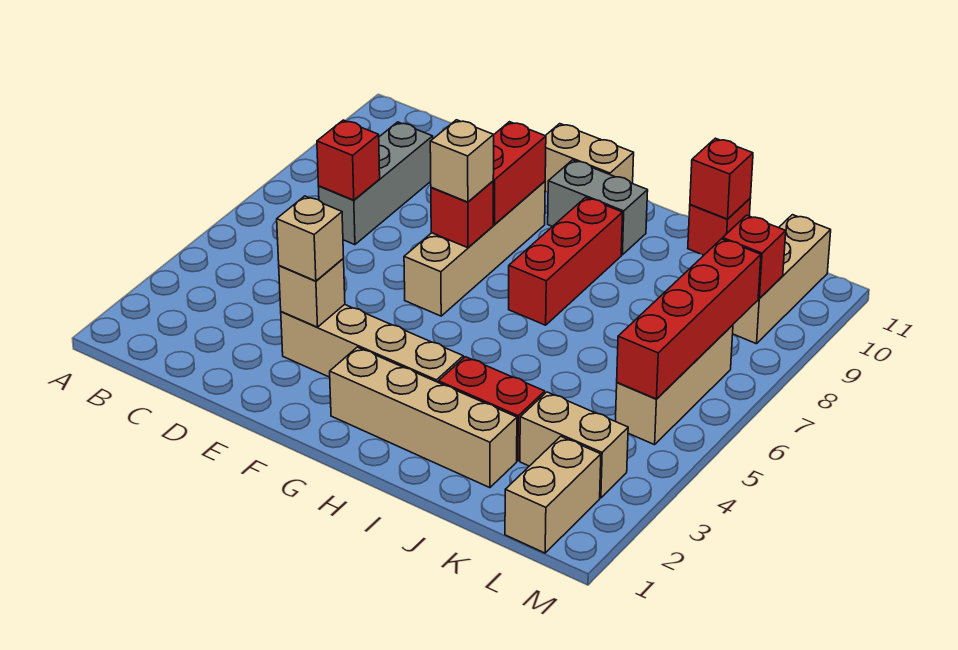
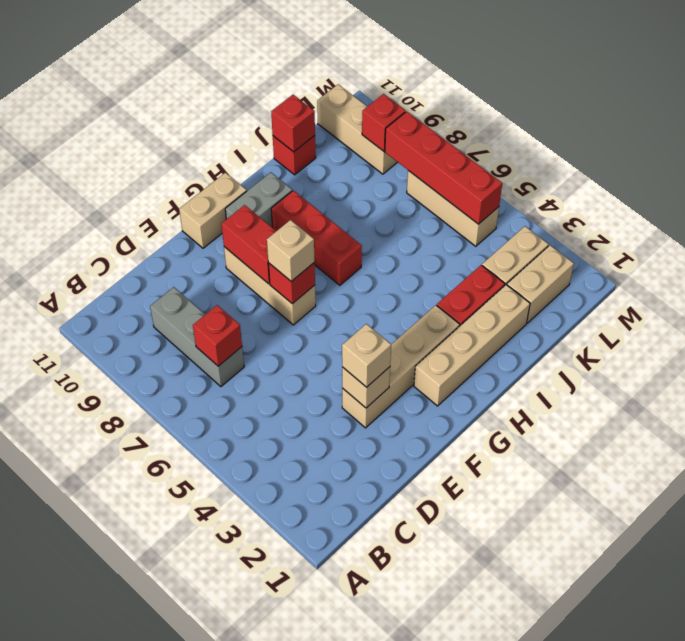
tan 1x4 brick [404,181,545,316] -> tan 1x3 brick [224,247,316,325]
tan 1x2 brick [505,436,601,553] -> tan 1x2 brick turned to [507,245,574,323]

